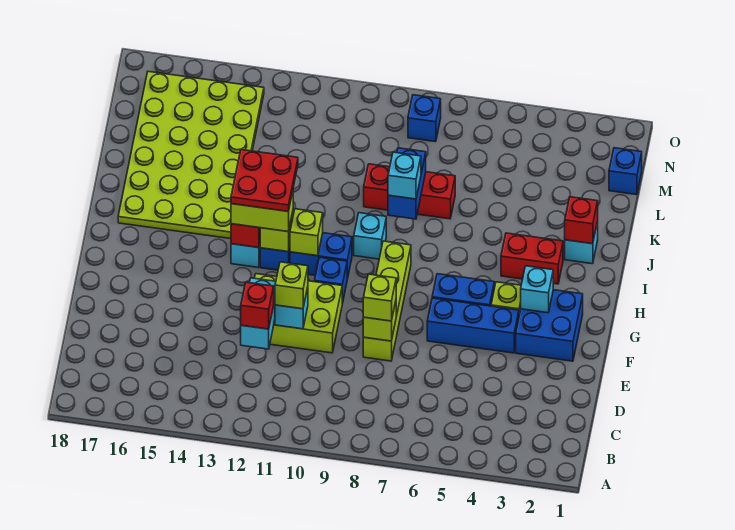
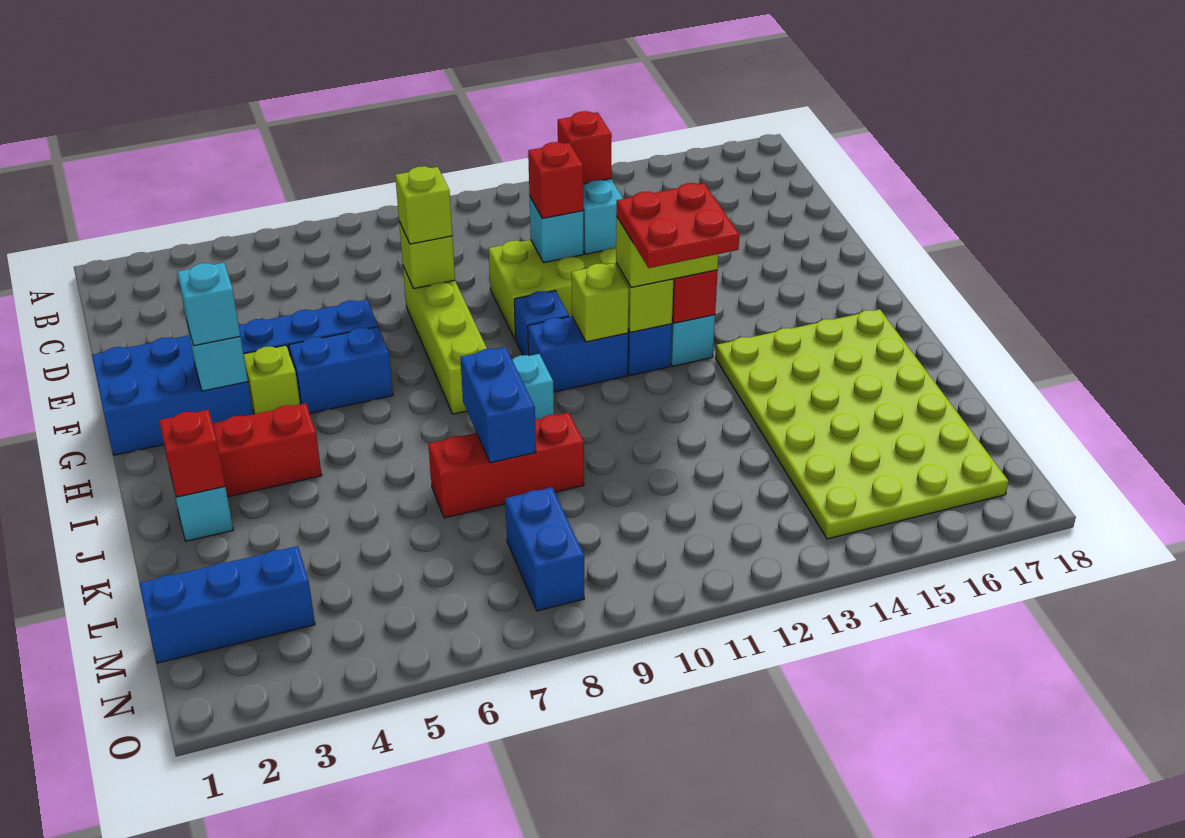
lime 1x1 brick [275,262,308,309] -> red 1x1 brick [528,142,583,218]
blue 2x2 brick [516,290,583,361] -> blue 2x3 brick [92,335,253,455]
cyan 1x1 brick [388,152,421,199] -> cyan 1x1 brick moved to [177,263,240,346]
blue 1x1 brick [609,148,642,195] -> blue 1x3 brick [139,546,315,663]
blue 1x1 brick [408,95,441,142] -> blue 1x2 brick [505,487,584,611]

